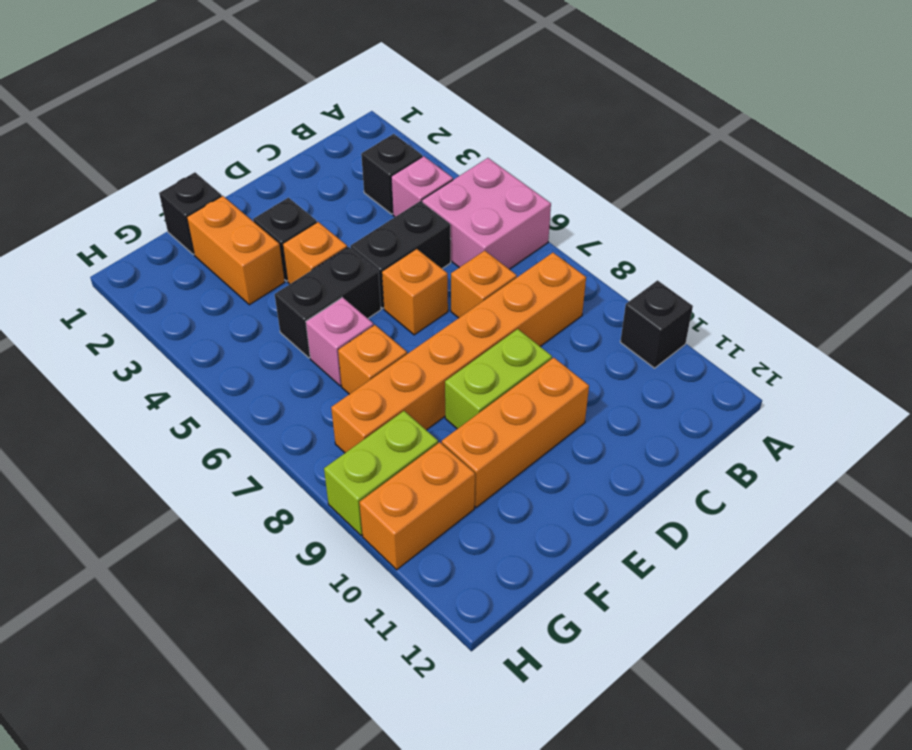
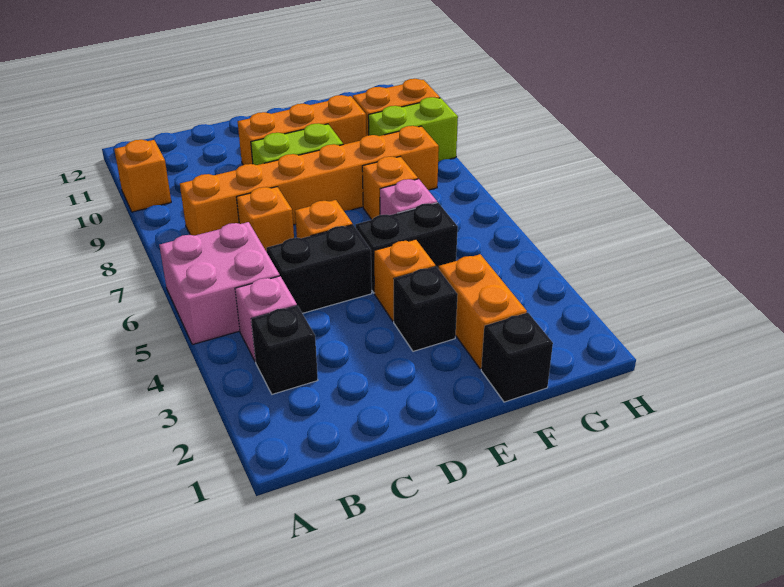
black 1x1 brick [620,280,693,368] -> orange 1x1 brick [114,140,171,212]

